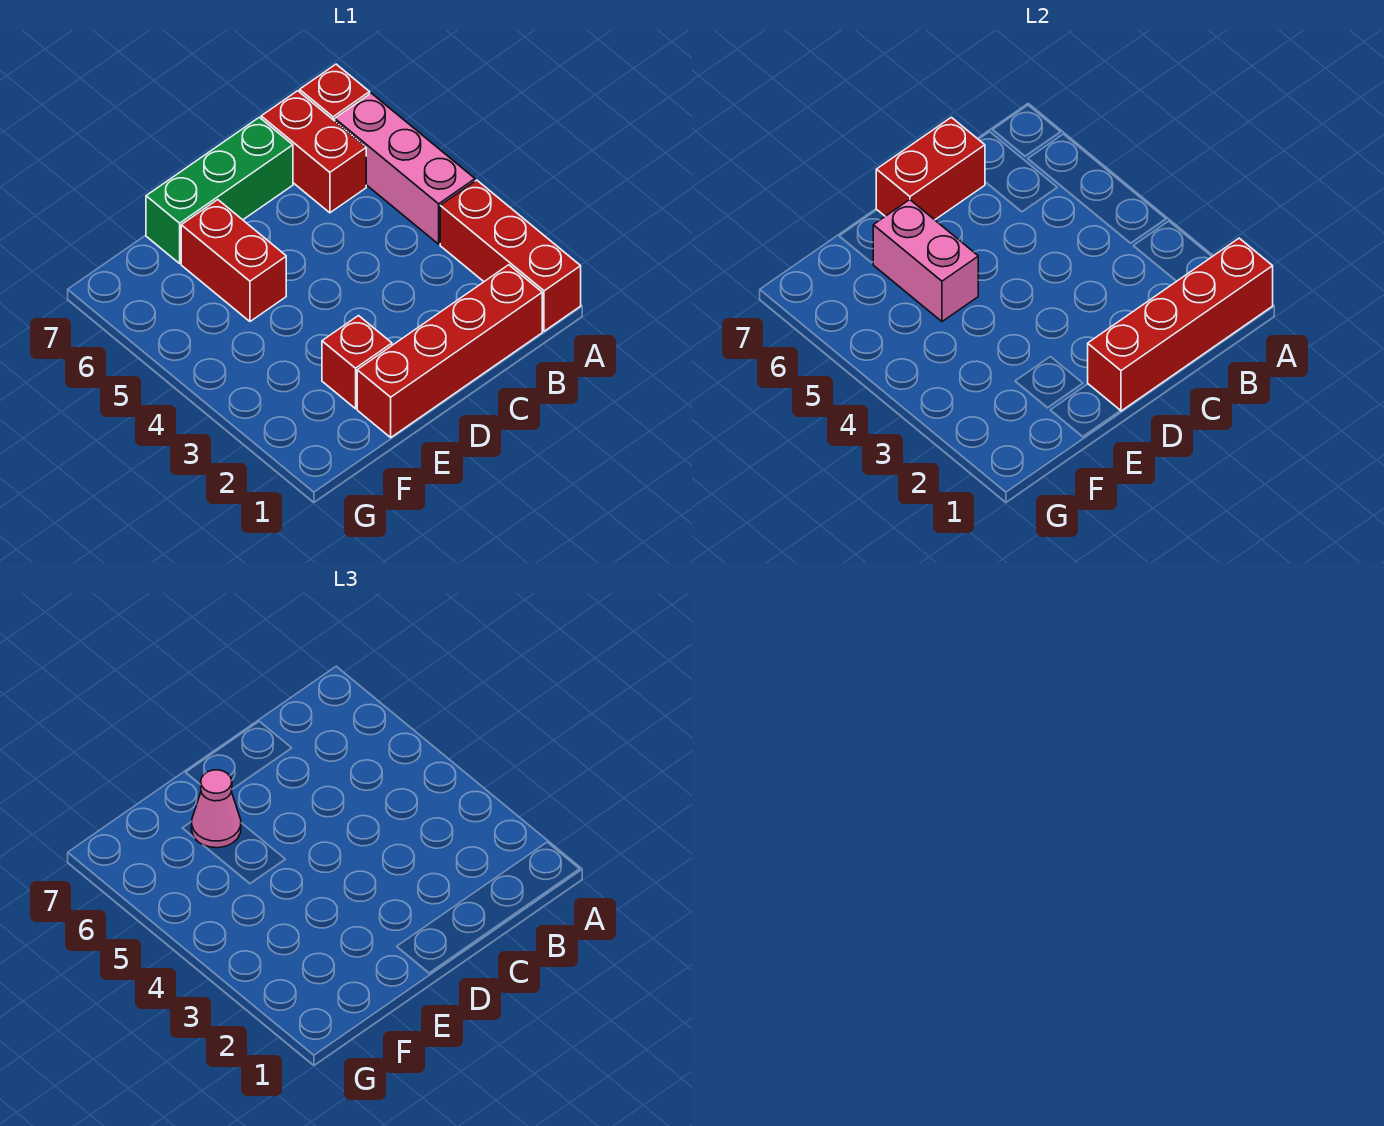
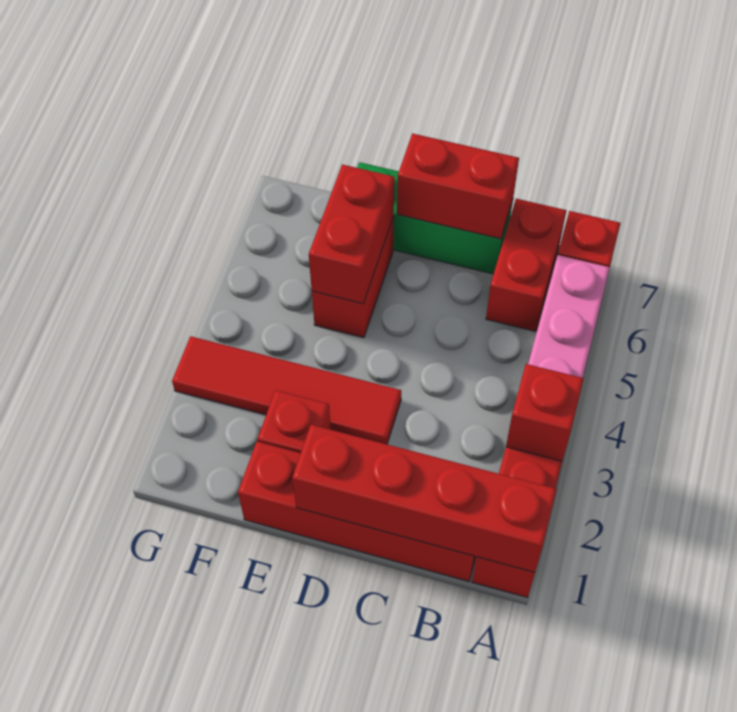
none -> red 1x1 brick [506,364,584,461]
none -> red 1x4 tile [172,336,401,444]
pink 1x2 brick [873,200,978,321] -> red 1x2 brick [309,165,394,304]
pink 1x1 cone [192,770,241,848] -> none

